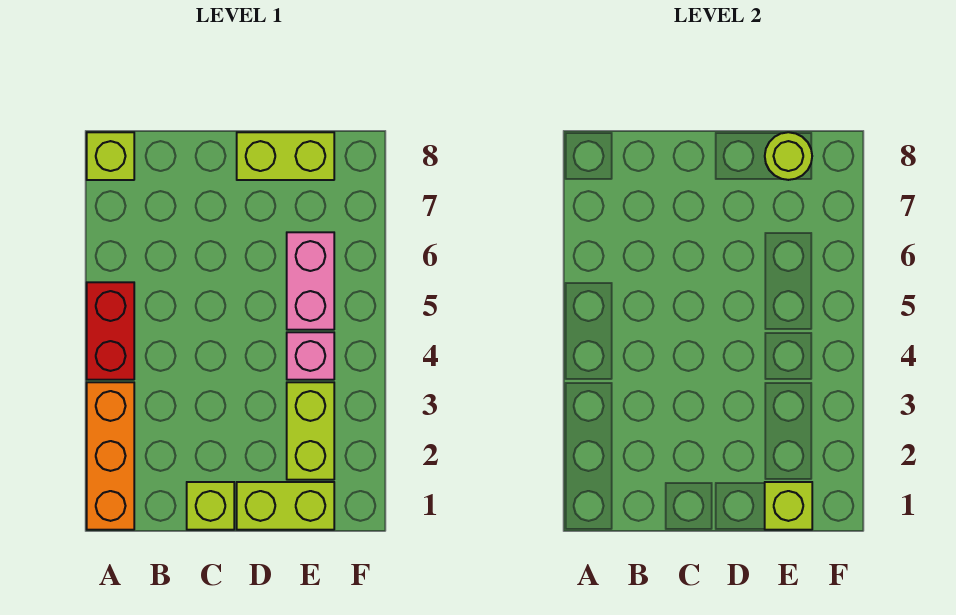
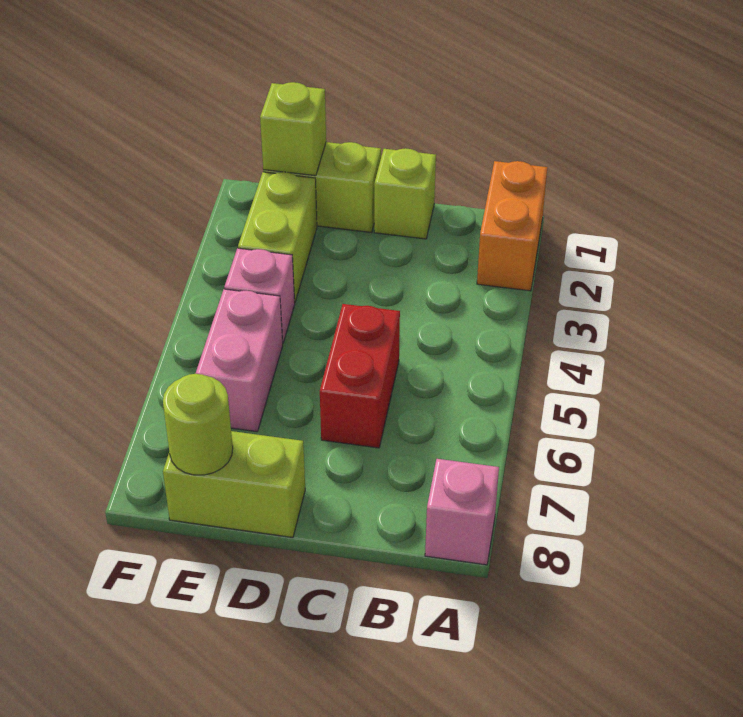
orange 1x3 brick [87,382,134,530] -> orange 1x2 brick [477,161,547,291]
red 1x2 brick [87,282,134,380] -> red 1x2 brick moved to [320,304,400,448]
lime 1x1 brick [87,132,134,180] -> pink 1x1 brick [425,459,499,565]

